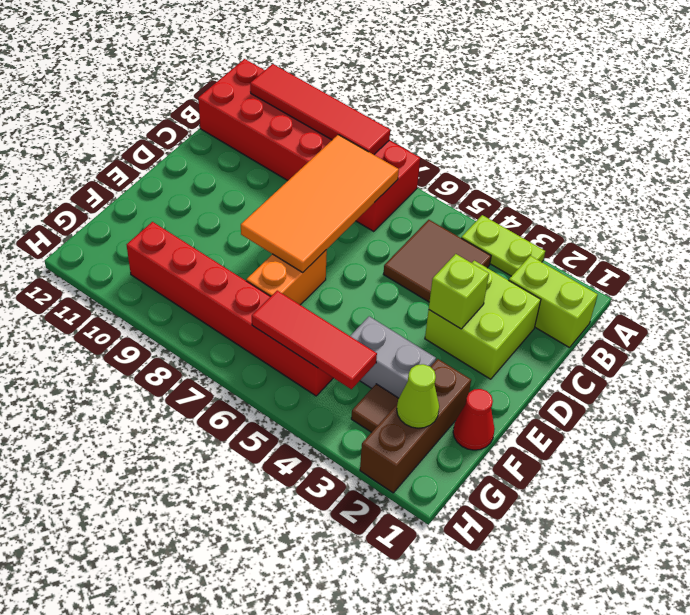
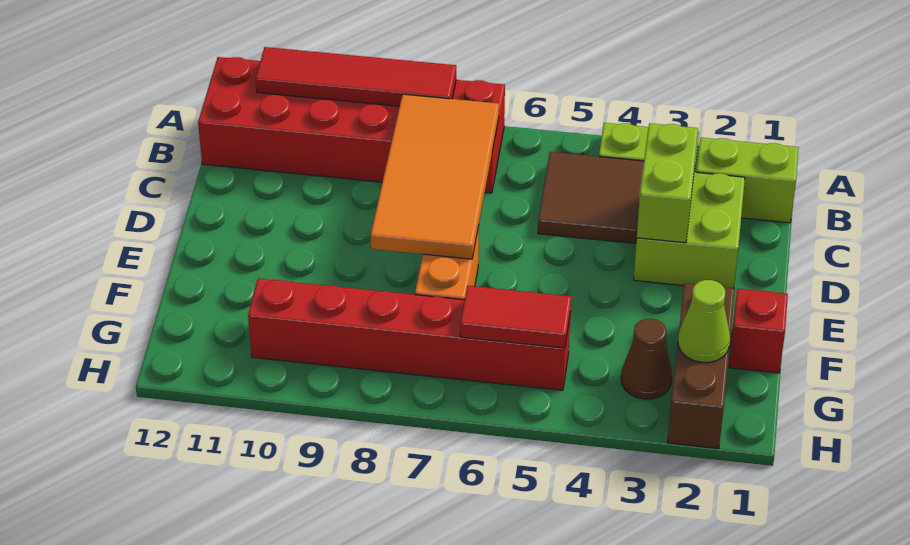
lime 1x1 brick [429,254,489,329] -> lime 1x2 brick [637,123,698,243]
red 1x1 cone [453,389,495,450] -> red 1x1 brick [729,289,788,373]
grey 1x2 brick [350,316,436,398] -> none
brown 1x1 tile [351,384,399,432] -> brown 1x1 cone [621,319,672,399]
red 1x3 tile [252,291,377,389] -> red 1x2 tile [460,286,571,348]

